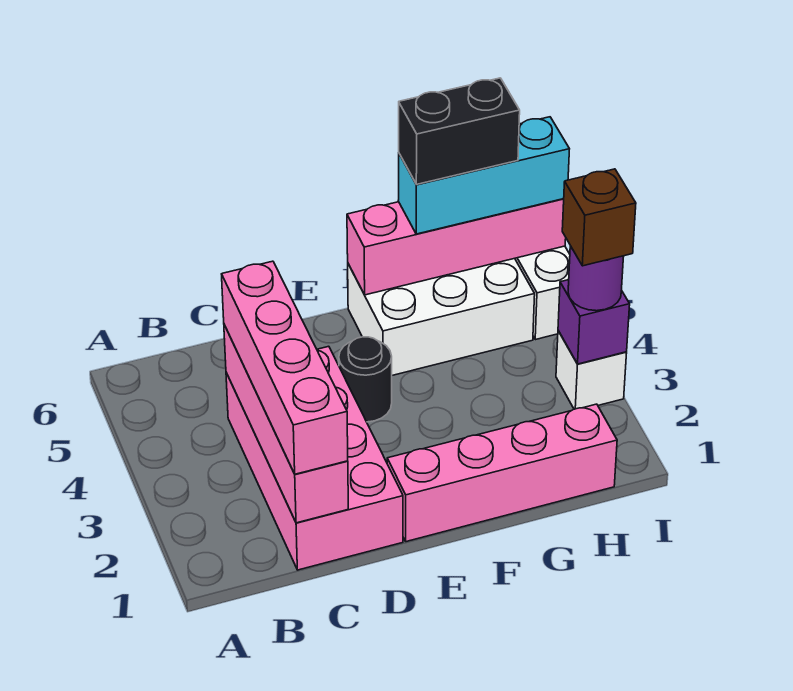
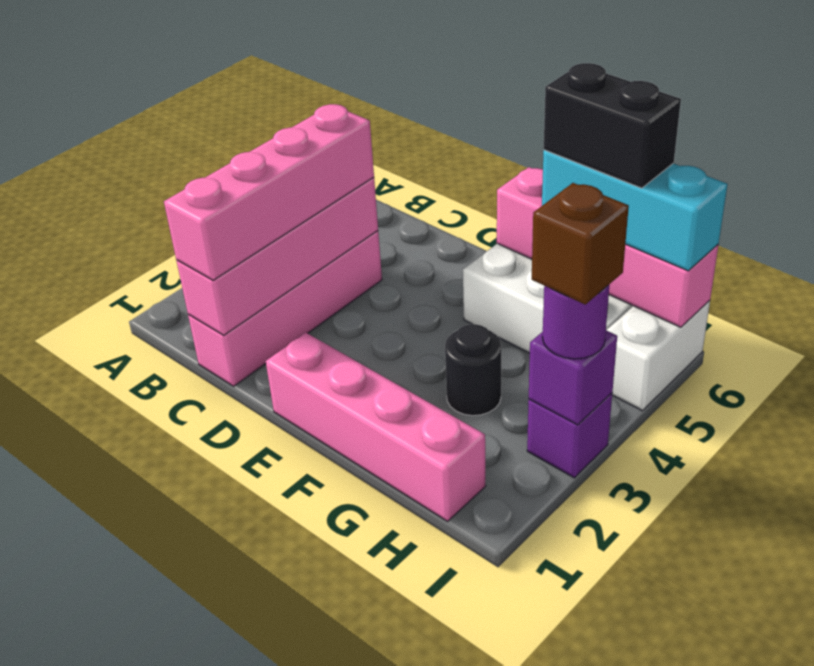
pink 2x4 brick [226,346,403,570] -> pink 1x4 brick [188,231,382,386]
black 1x1 round brick [339,337,392,422] -> black 1x1 round brick moved to [445,324,501,416]
white 1x1 brick [556,331,627,409] -> purple 1x1 brick [527,393,612,478]

